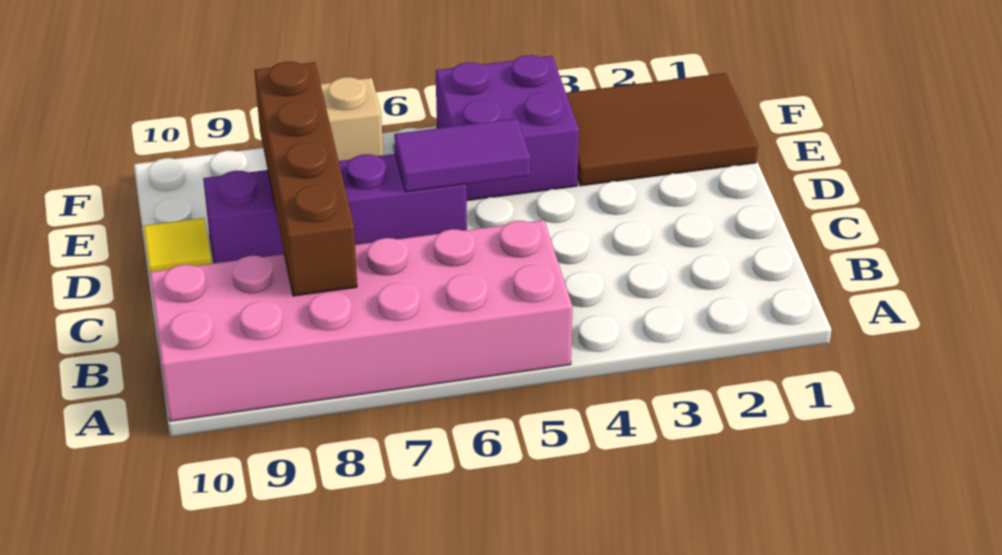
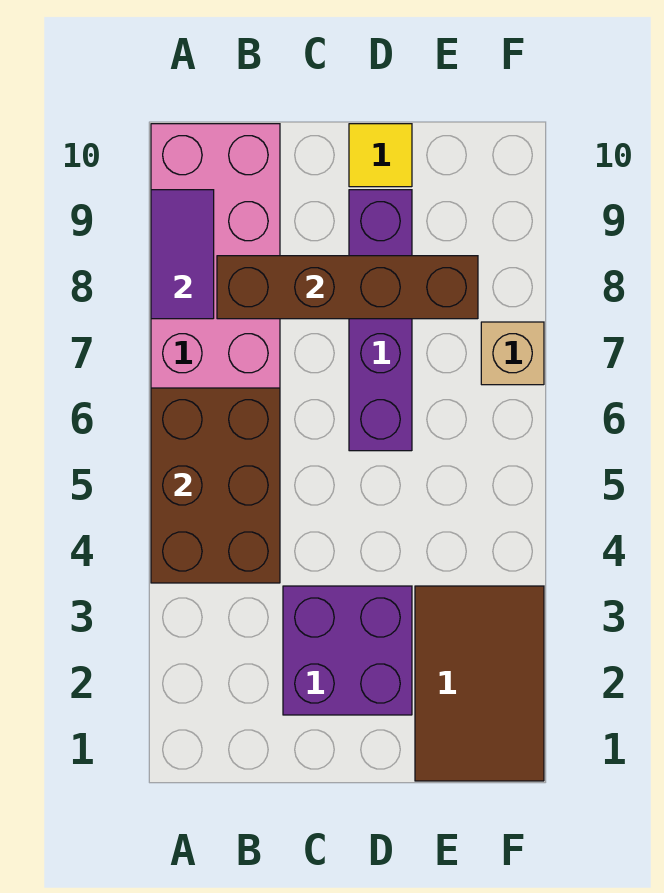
none -> brown 2x3 brick [151,388,280,583]
purple 1x2 tile [394,119,530,192] -> purple 1x2 tile moved to [151,190,214,319]
purple 2x2 brick [436,55,579,201] -> purple 2x2 brick moved to [283,586,412,715]

